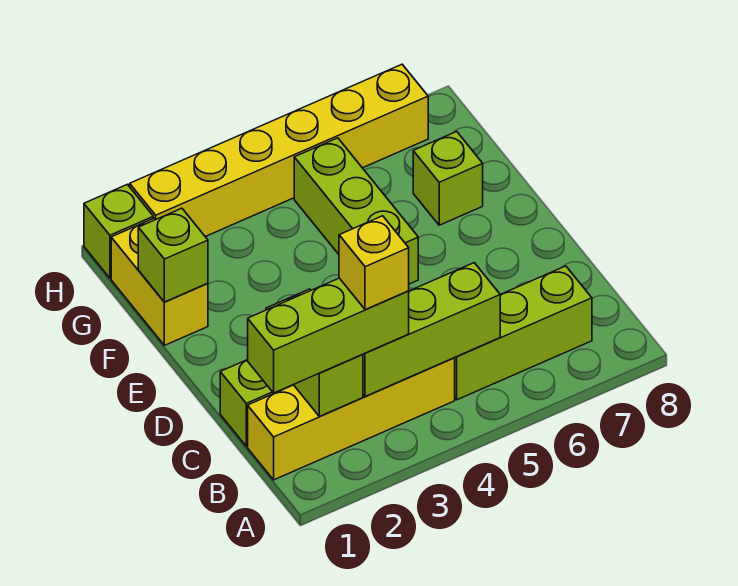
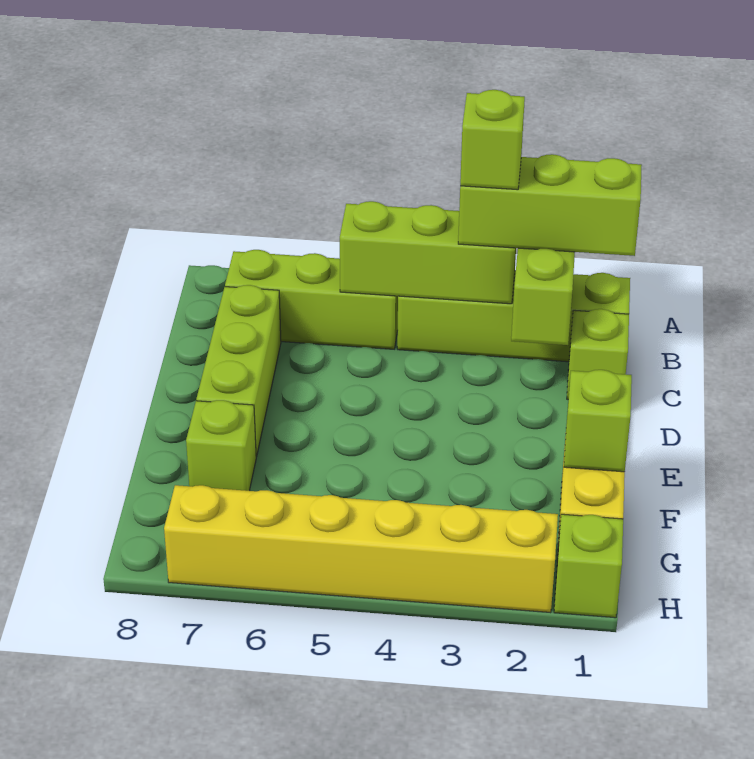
yellow 1x4 brick [248,358,455,480] -> lime 1x4 brick [397,270,630,362]
yellow 1x1 brick [339,216,409,310] -> lime 1x1 brick [460,90,525,190]
lime 1x3 brick [294,138,418,284] -> lime 1x3 brick moved to [196,285,281,457]

